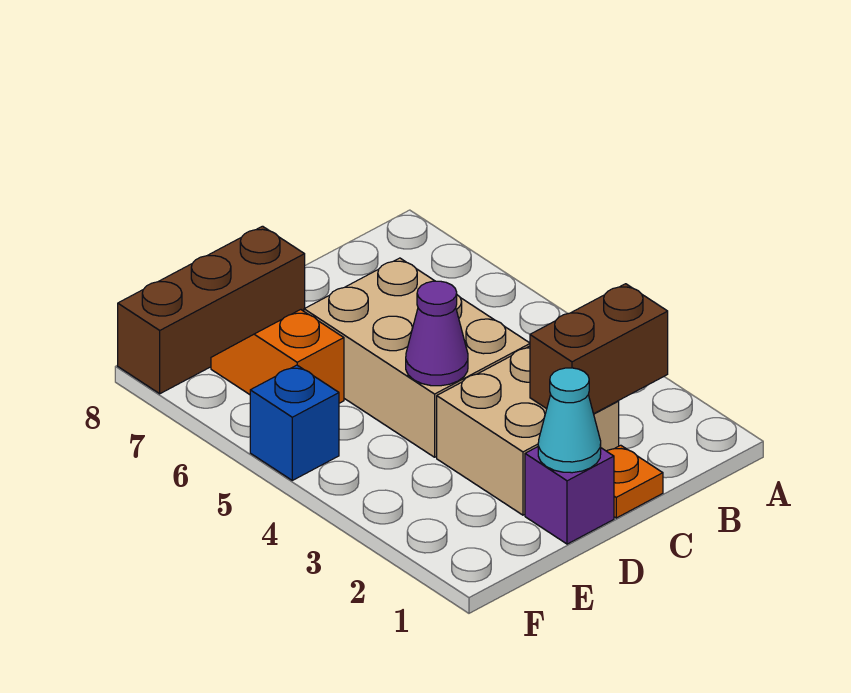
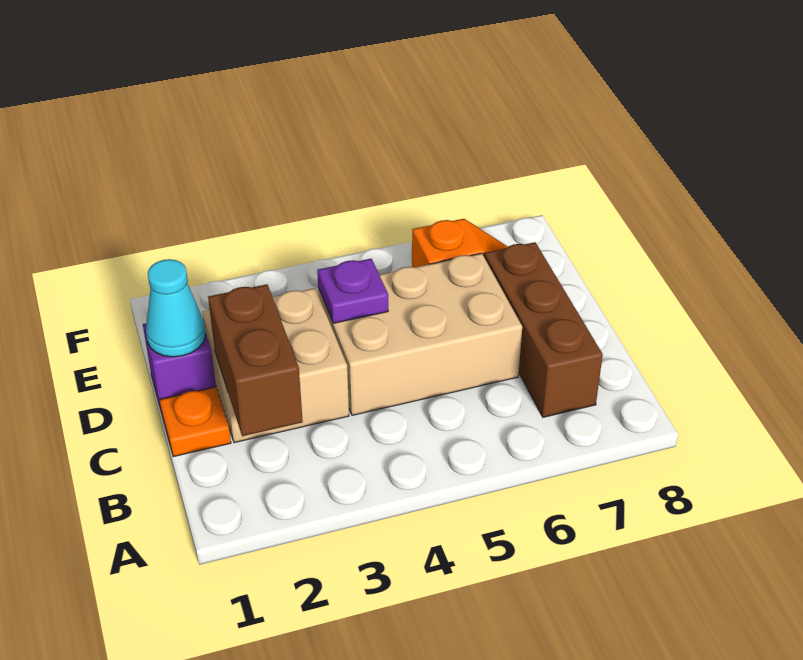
purple 1x1 cone [406,281,468,386] -> purple 1x1 plate [317,259,388,323]
brown 1x3 brick [118,226,305,394] -> brown 1x3 brick moved to [484,242,603,417]
blue 1x1 brick [250,365,339,480] -> none

